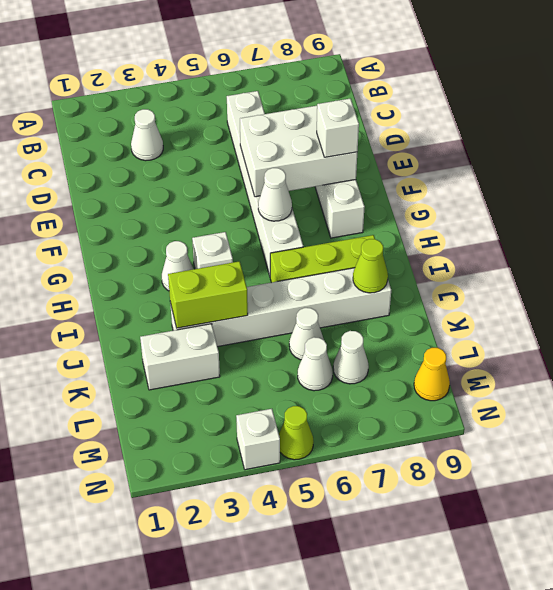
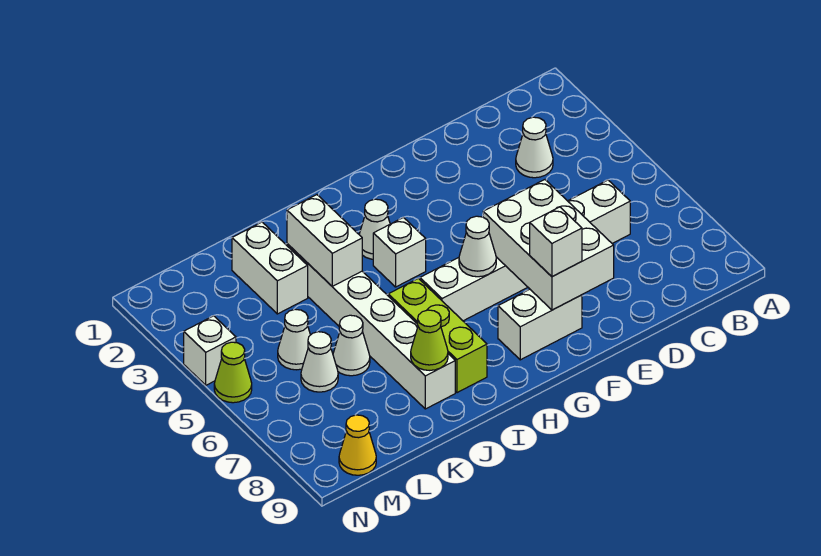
lime 1x2 brick [168,261,248,328] -> white 1x2 brick [287,195,362,286]
white 1x1 cone [333,331,369,384] -> white 1x1 cone moved to [278,309,310,370]

